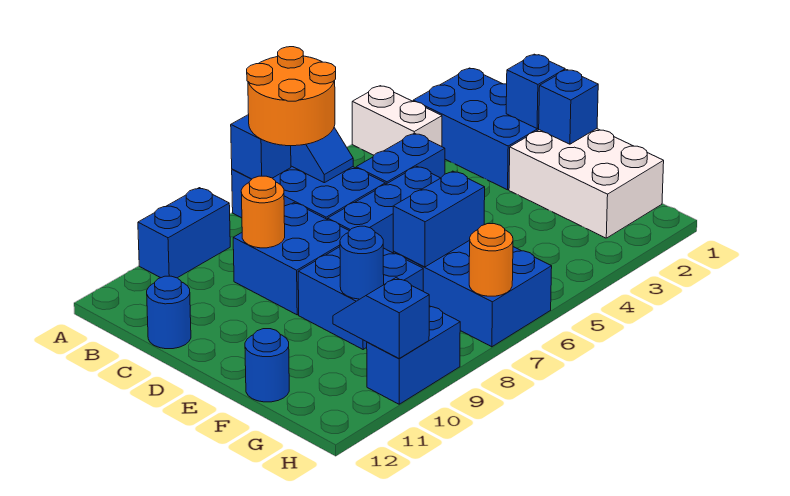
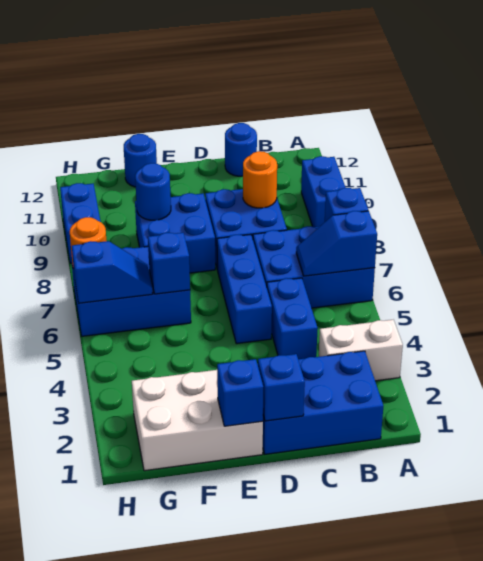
orange 2x2 round brick [247,47,336,146] -> none
blue 1x2 brick [393,171,485,267] -> blue 1x1 brick [148,233,190,294]
blue 1x2 slope [333,278,429,359] -> blue 1x2 slope moved to [72,241,153,303]

